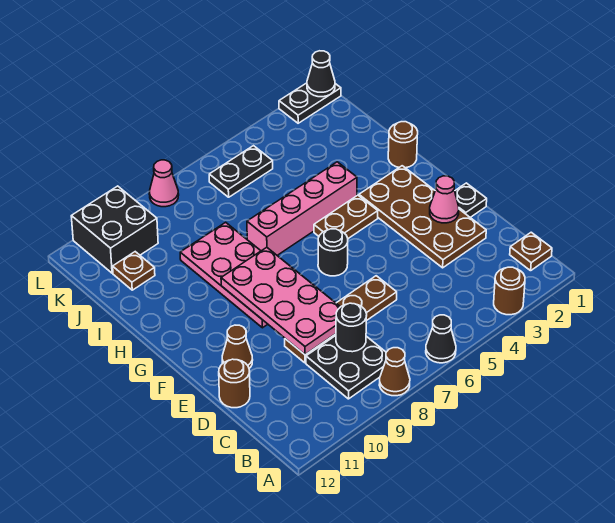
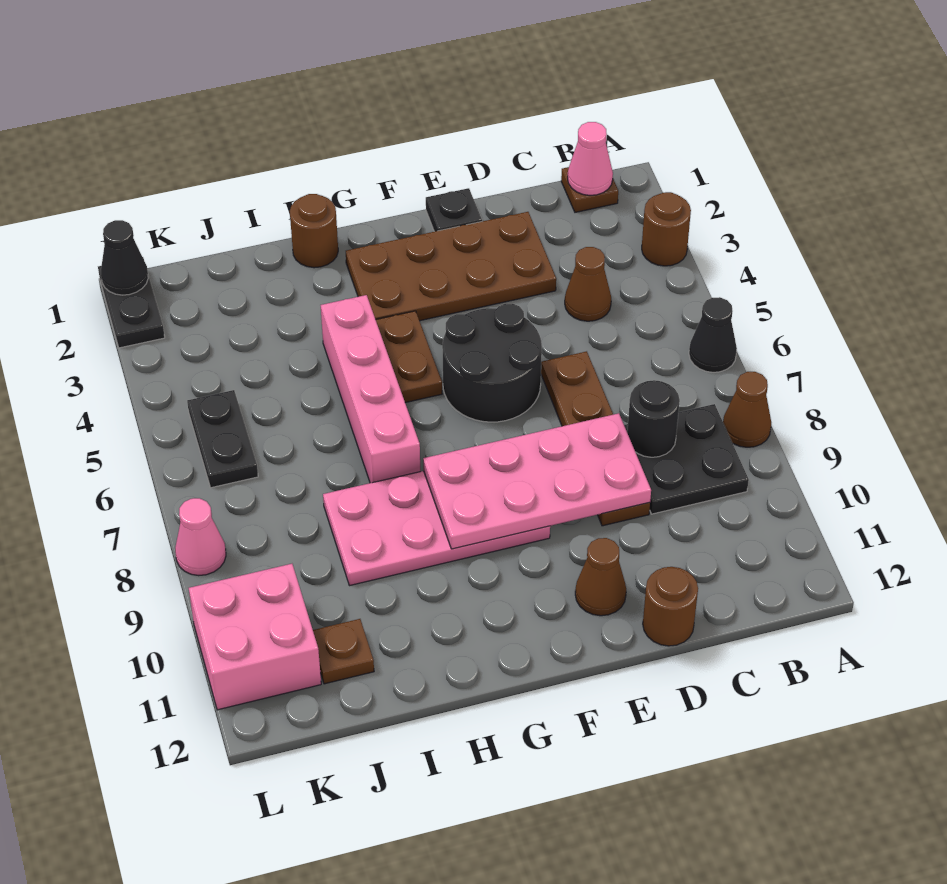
none -> brown 1x1 cone [565,247,611,321]
pink 1x1 cone [430,176,459,223] -> pink 1x1 cone moved to [568,122,613,195]
black 1x1 round brick [318,229,348,276] -> black 2x2 round brick [442,304,542,422]
black 2x2 brick [71,186,158,273] -> pink 2x2 brick [189,564,321,710]

